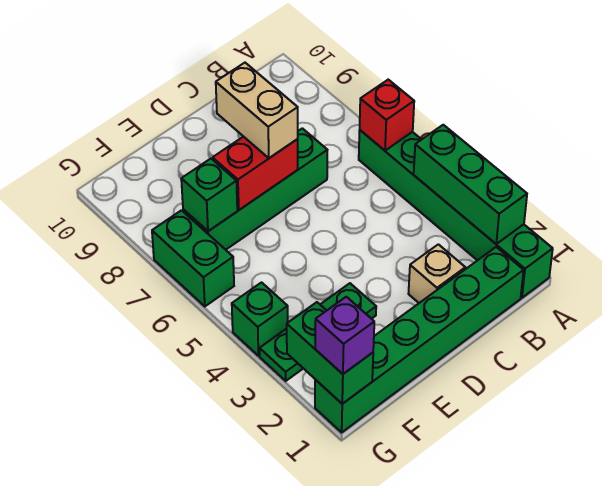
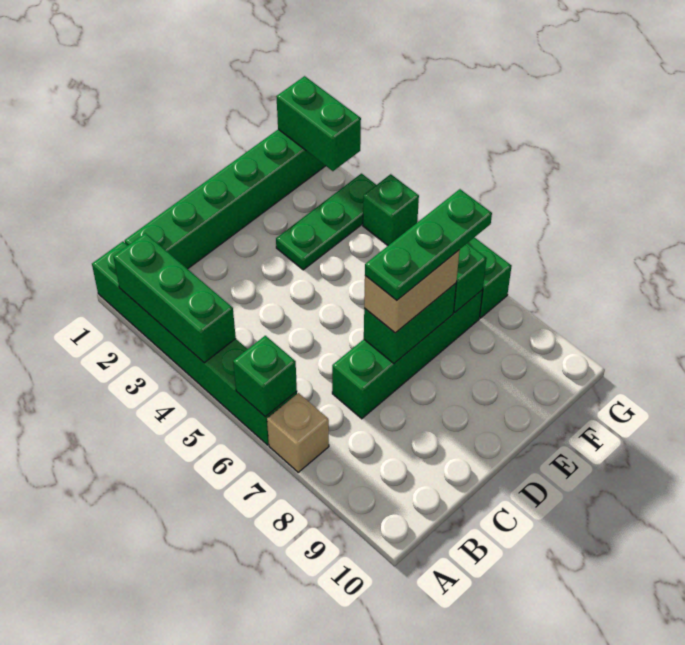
red 1x1 brick [360,80,414,151] -> green 1x1 brick [233,336,297,417]
tan 1x1 brick [408,244,465,303] -> tan 1x1 brick moved to [267,393,329,472]
red 1x2 brick [213,136,298,210] -> green 1x2 brick [364,283,456,364]
tan 1x2 brick [216,63,298,158] -> tan 1x2 brick turned to [364,250,460,333]
none -> green 1x3 plate [365,189,492,300]
purple 1x1 brick [315,297,374,374] -> none

